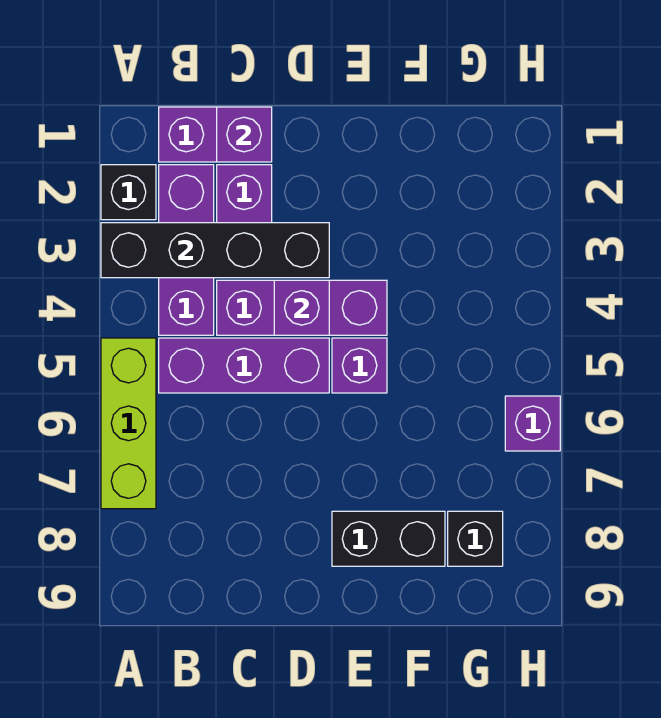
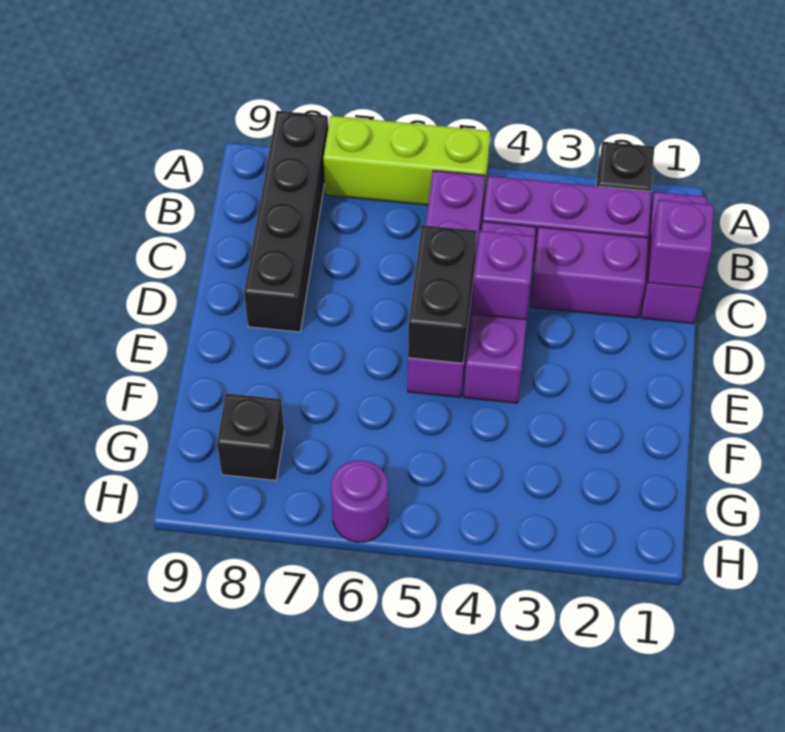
black 1x4 brick [101,223,329,278] -> black 1x4 brick moved to [244,111,328,332]
black 1x2 brick [332,511,445,566] -> black 1x2 brick moved to [408,225,477,363]
purple 1x1 brick [505,396,560,451] -> purple 1x1 round brick [331,460,388,542]

